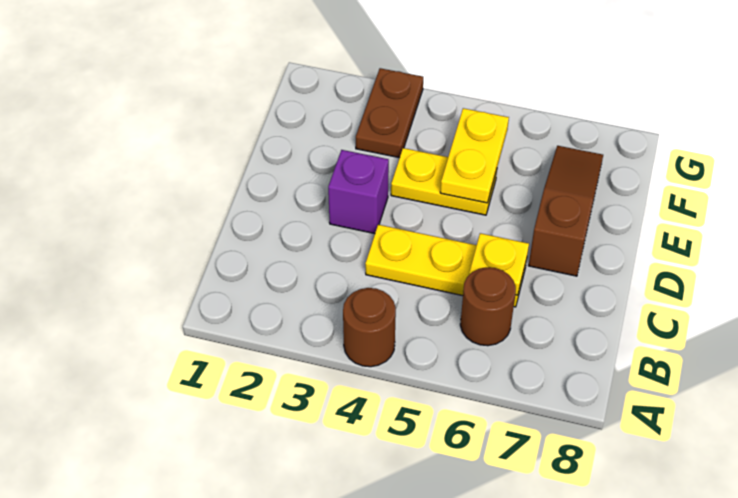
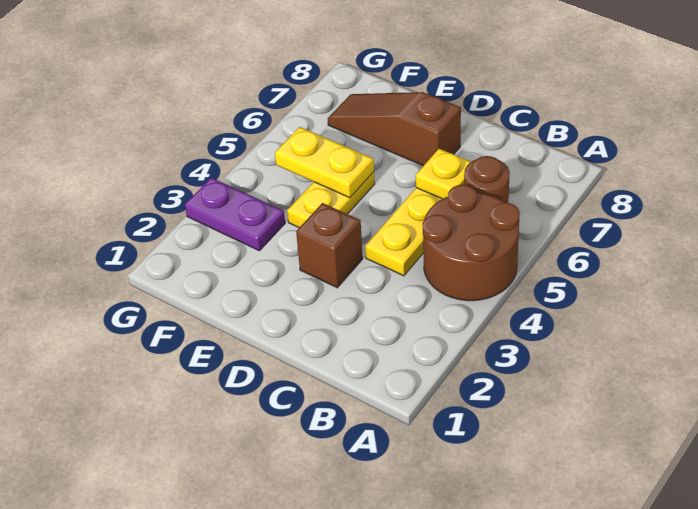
brown 1x1 round brick [343,288,396,367] -> brown 2x2 round brick [423,185,520,301]
purple 1x1 brick [328,150,389,234] -> brown 1x1 brick [296,203,363,288]
brown 1x2 plate [356,68,423,158] -> purple 1x2 plate [185,178,285,251]

